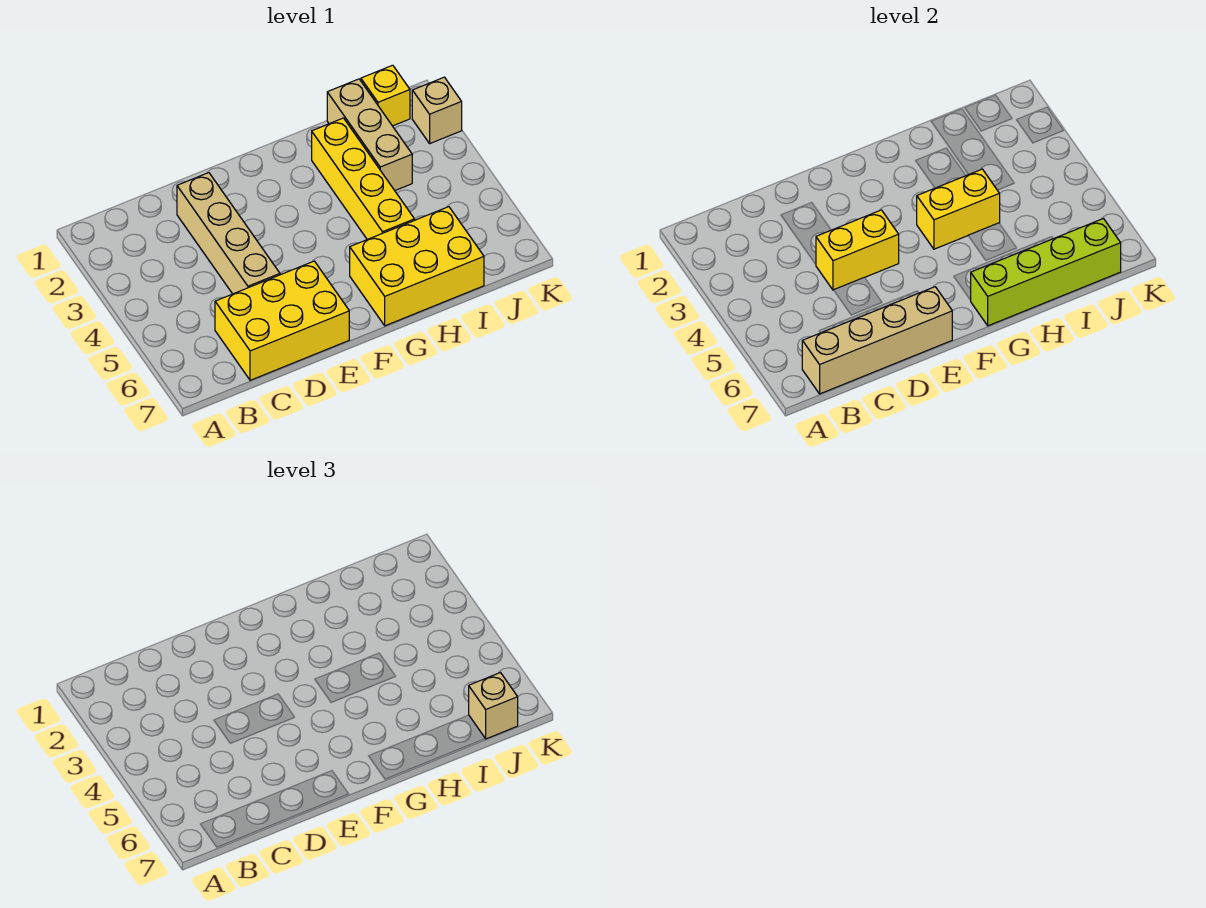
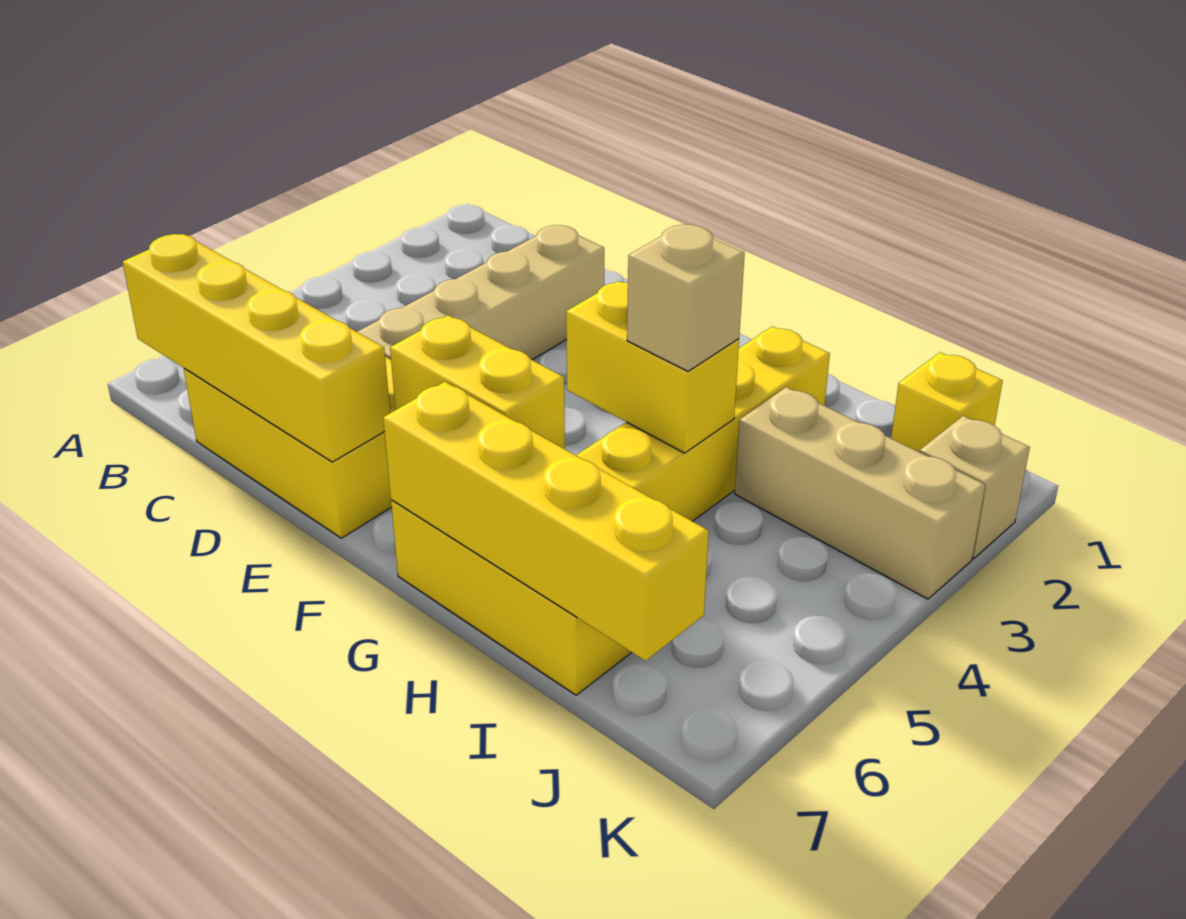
tan 1x4 brick [802,287,952,394] -> yellow 1x4 brick [123,234,390,462]
yellow 1x2 brick [816,210,899,290] -> yellow 1x2 brick moved to [390,315,565,449]
lime 1x4 brick [971,219,1121,326] -> yellow 1x4 brick [383,382,709,661]
tan 1x3 brick [327,79,412,190] -> tan 1x3 brick turned to [735,387,985,599]
tan 1x1 brick [469,673,518,739] -> tan 1x1 brick moved to [627,225,745,371]

